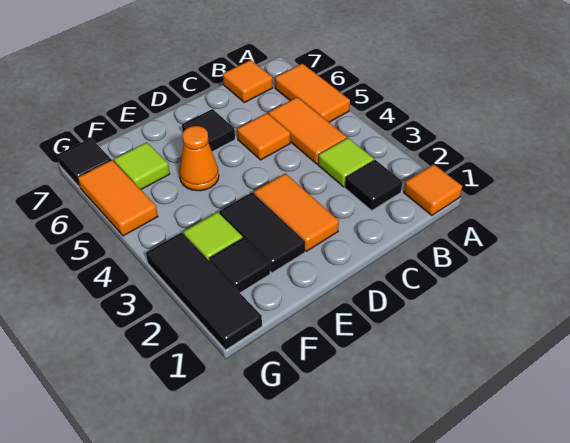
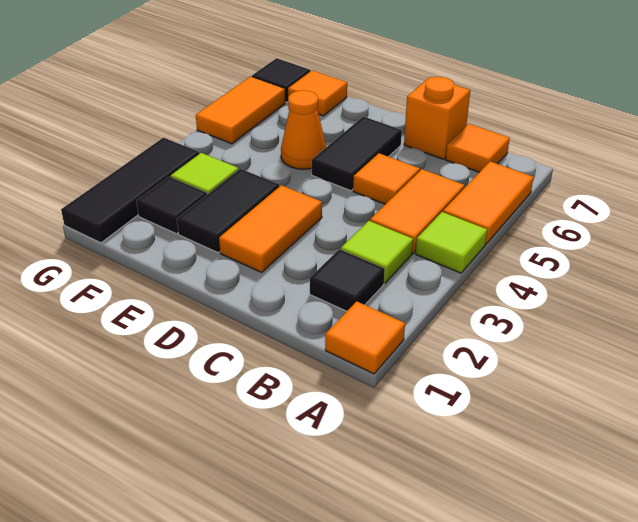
none -> orange 1x1 brick [404,77,470,159]
black 1x1 tile [182,109,235,152] -> black 1x2 tile [312,116,402,191]
lime 1x1 tile [114,142,170,189] -> lime 1x1 tile moved to [416,212,487,273]
none -> orange 1x1 tile [288,70,347,116]

